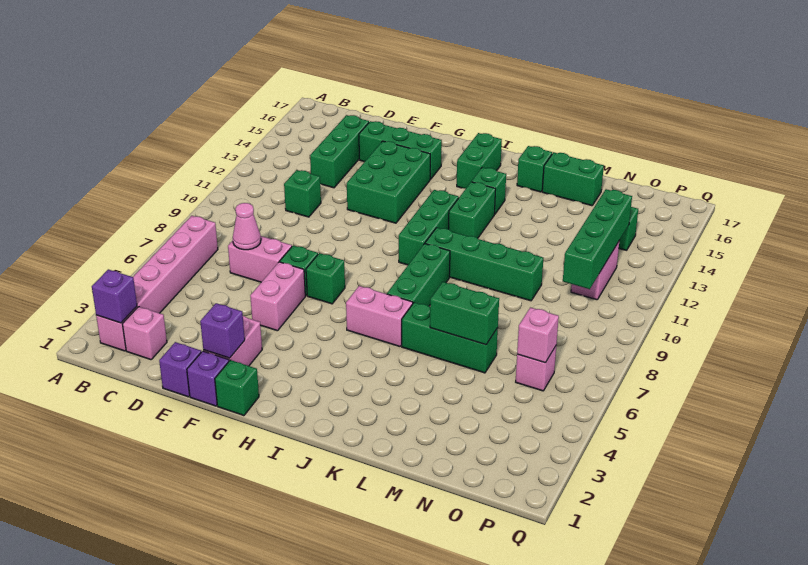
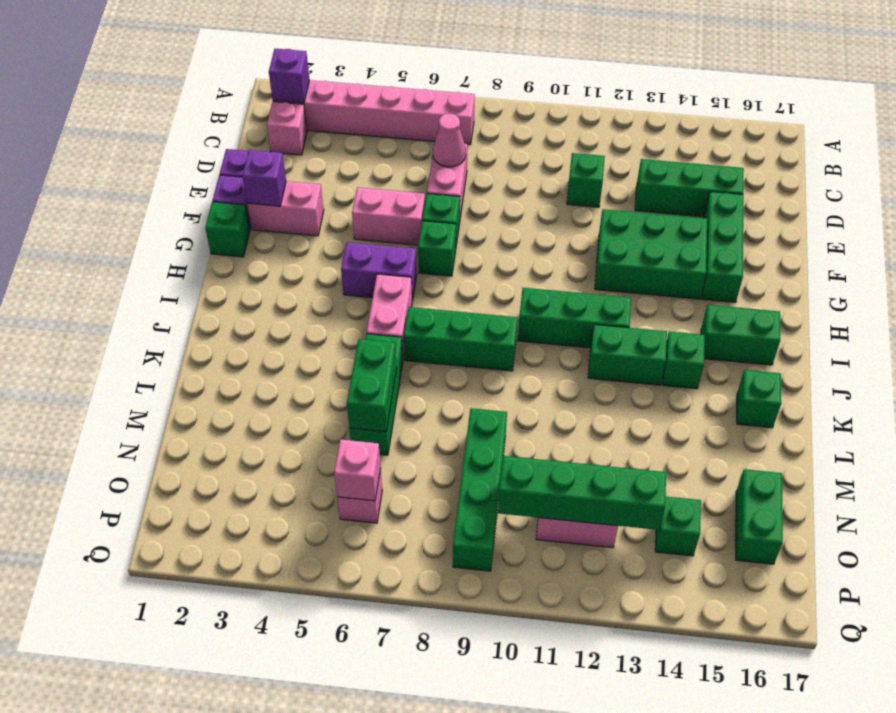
none -> purple 1x2 brick [341,242,417,301]
green 1x4 brick [425,228,543,301] -> green 1x4 brick moved to [453,408,507,571]
green 1x2 brick [542,152,604,206] -> green 1x2 brick moved to [736,469,783,564]

